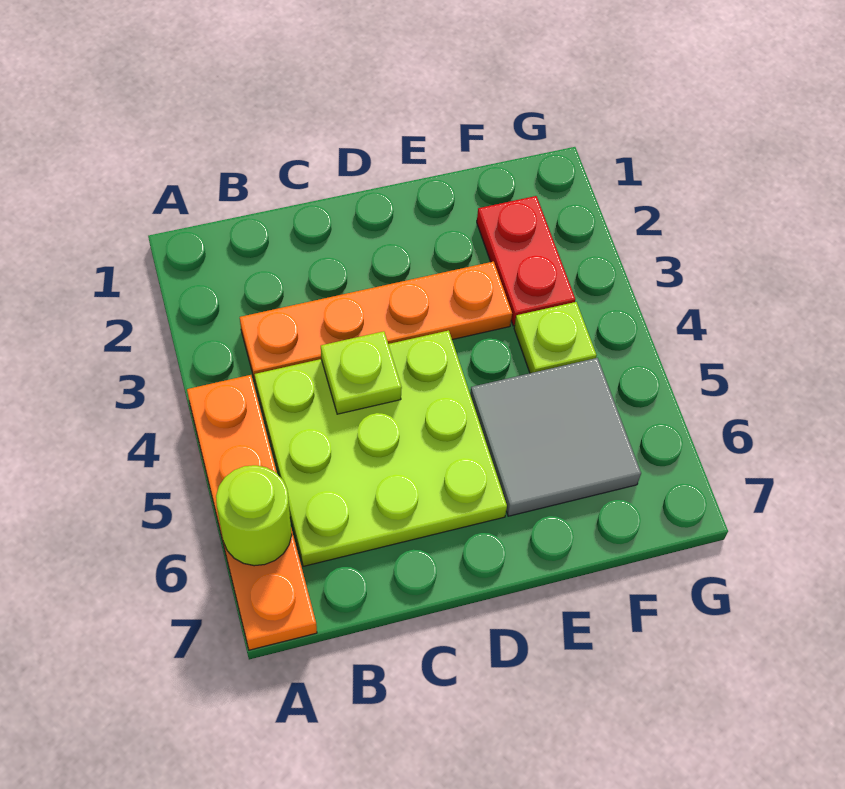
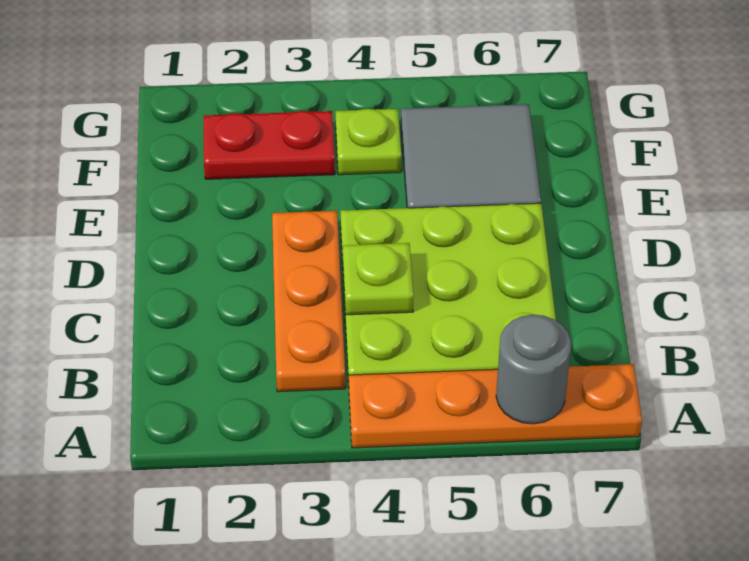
lime 1x1 round brick [216,465,292,566] -> grey 1x1 round brick [496,315,571,424]
orange 1x4 plate [240,262,512,384] -> orange 1x3 plate [272,211,345,392]

